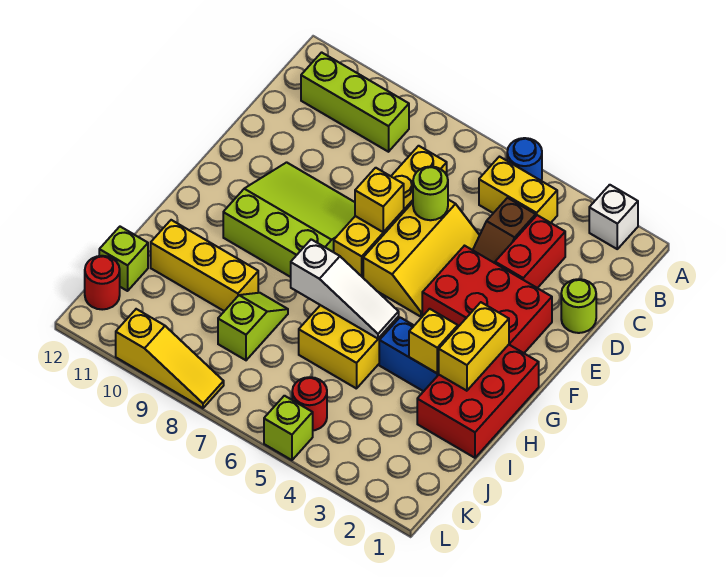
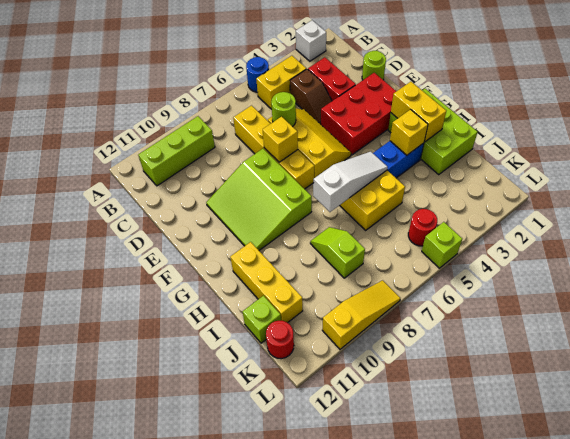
lime 3x3 slope [223,162,355,277] -> lime 3x3 slope turned to [206,149,312,250]
red 2x3 brick [417,345,539,458] -> lime 2x3 brick [388,89,478,175]
yellow 1x3 brick [151,220,258,311] -> yellow 1x3 brick turned to [230,242,303,323]

